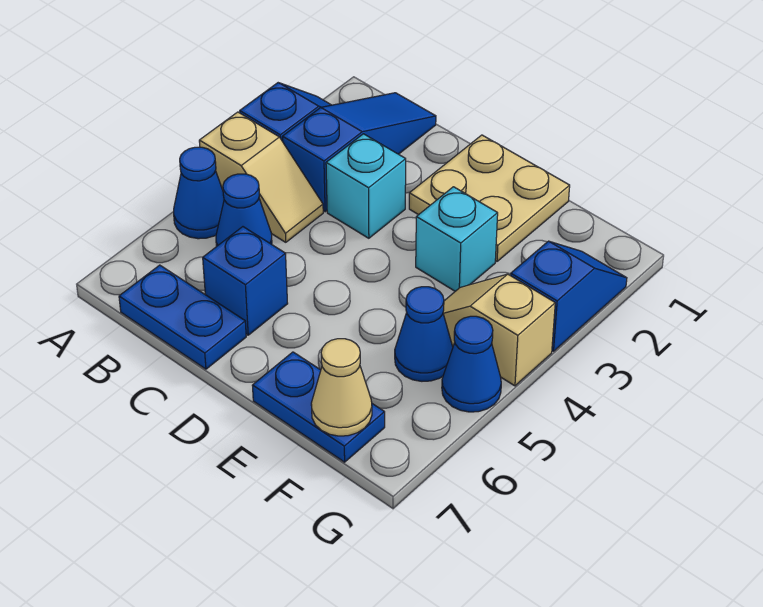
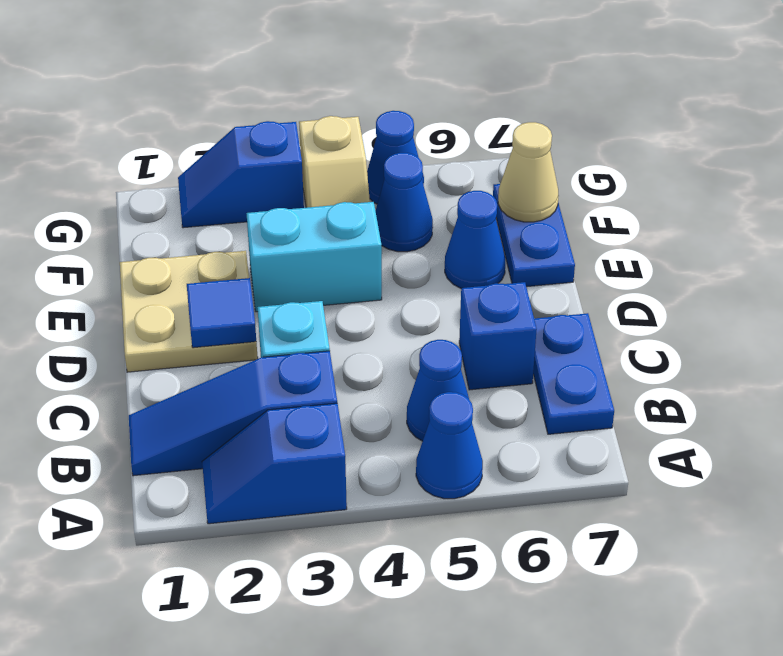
tan 1x2 slope [199,112,323,242] -> none
none -> blue 1x1 tile [187,278,256,348]
cyan 1x1 brick [416,187,498,291] -> cyan 1x2 brick [246,202,382,312]
none -> blue 1x1 cone [445,191,505,288]

